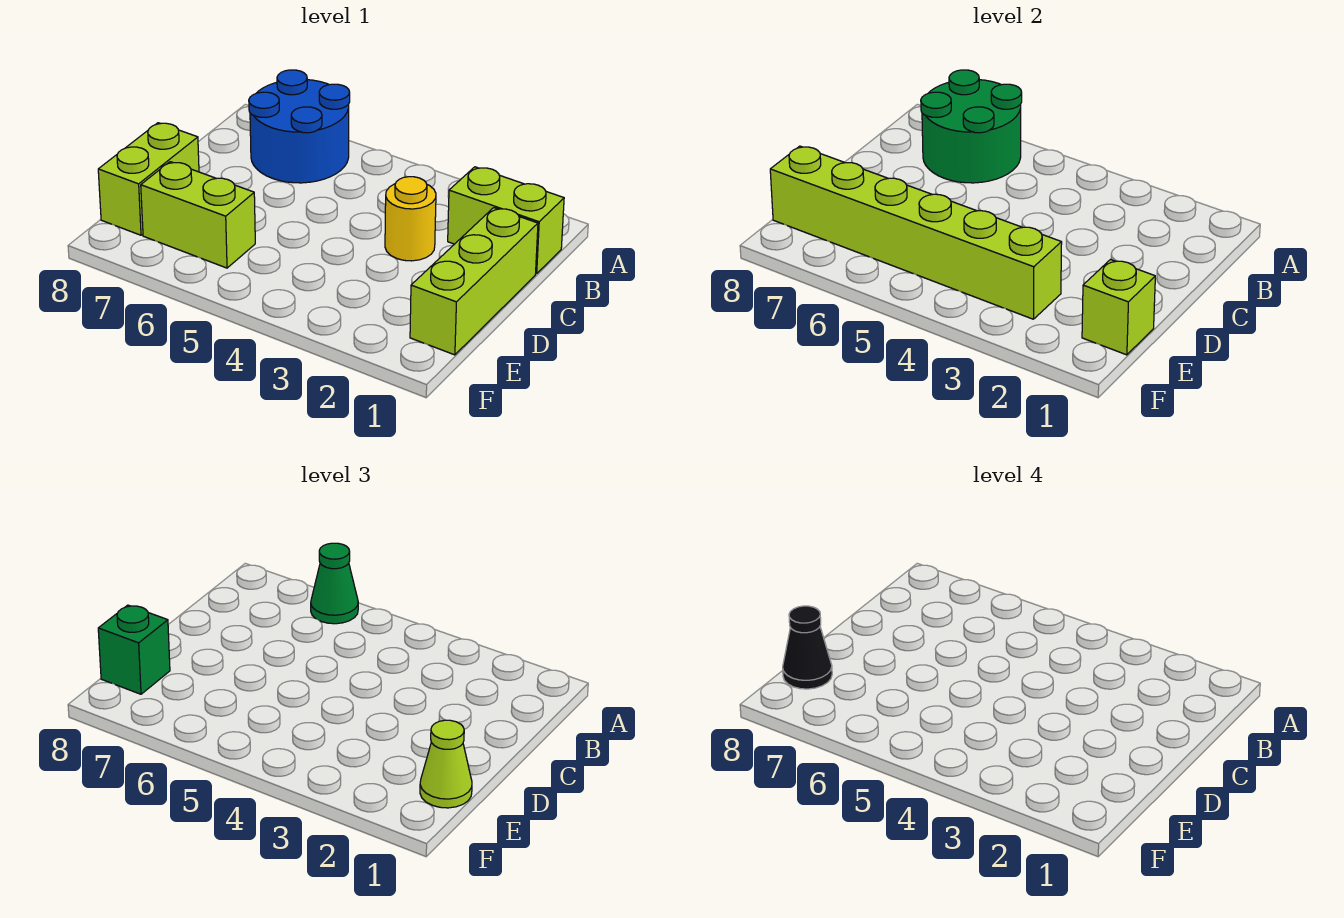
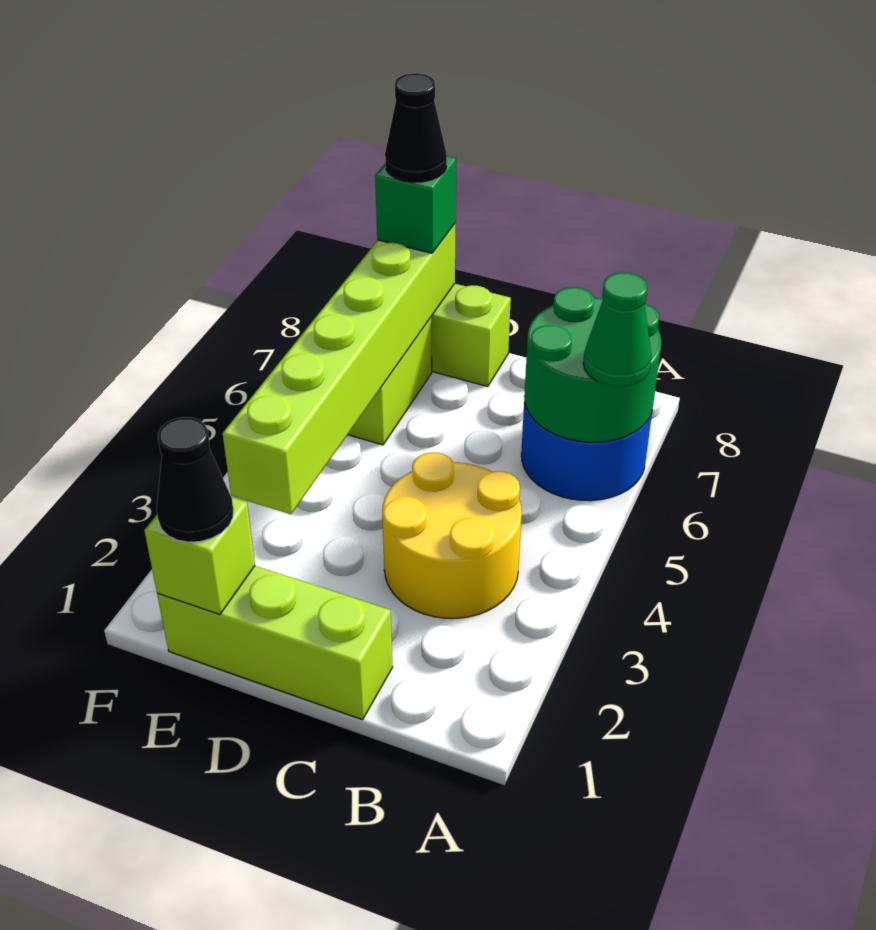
lime 1x2 brick [448,167,564,274] -> none
yellow 1x1 round brick [385,177,436,261] -> yellow 2x2 round brick [382,453,522,618]
lime 1x1 cone [420,720,472,808] -> black 1x1 cone [156,417,233,542]

